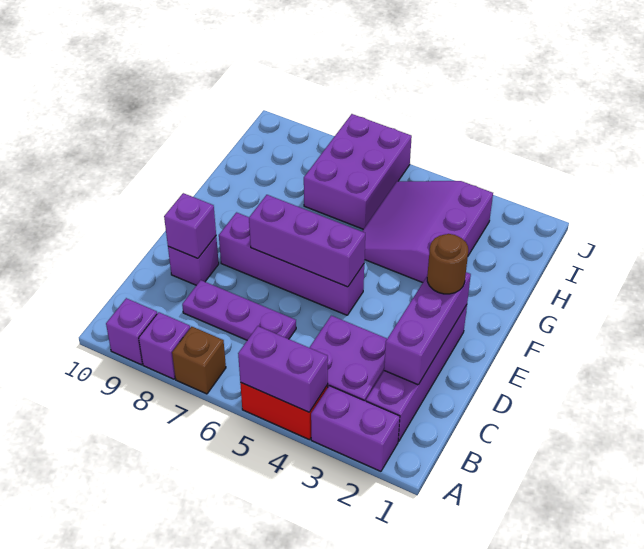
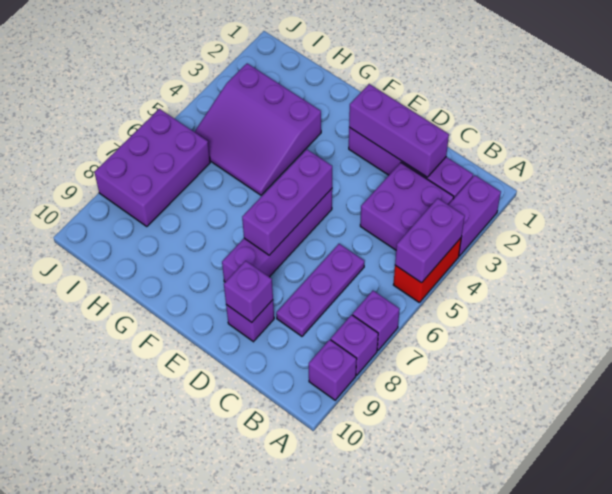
brown 1x1 brick [172,327,226,394] -> purple 1x1 brick [353,291,400,350]
brown 1x1 round brick [427,234,468,294] -> none
purple 2x3 brick [304,114,412,229] -> purple 2x3 brick turned to [94,109,210,227]

